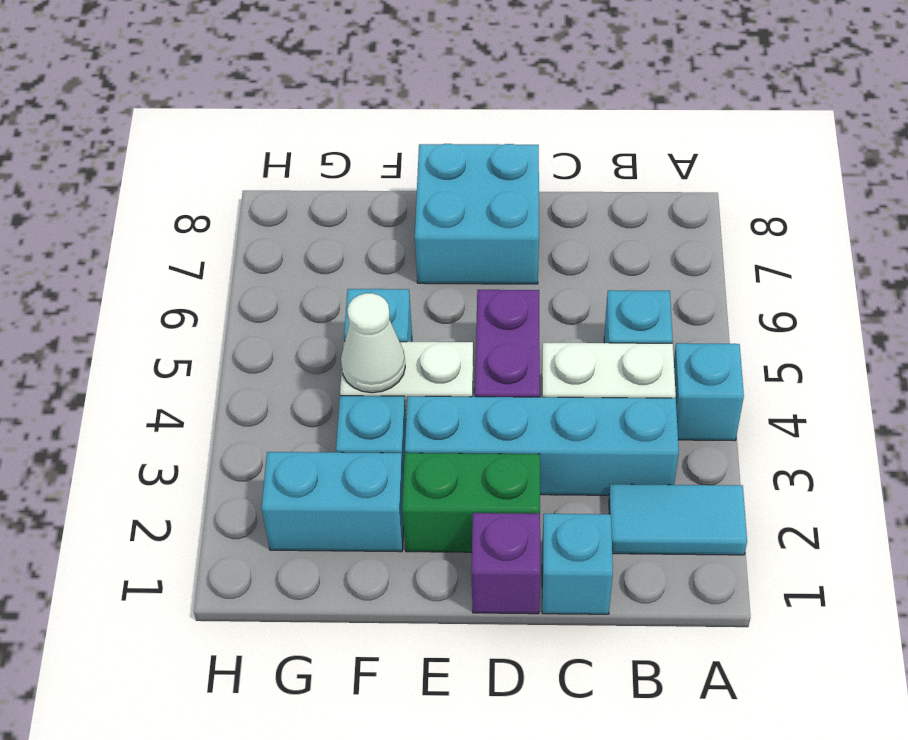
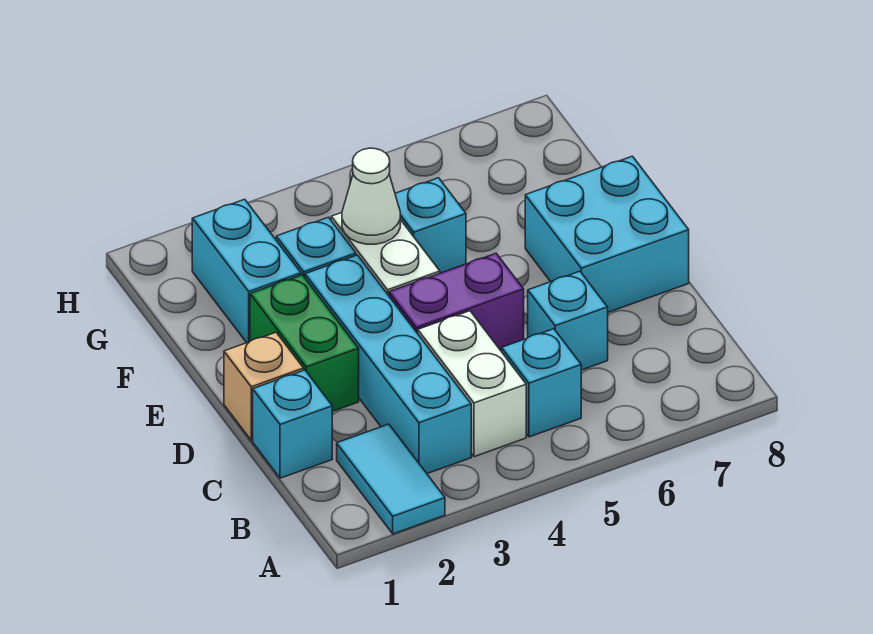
cyan 1x1 brick [674,343,744,441] -> cyan 1x1 brick moved to [528,271,608,370]
purple 1x1 brick [471,513,540,614] -> tan 1x1 brick [224,332,304,440]

